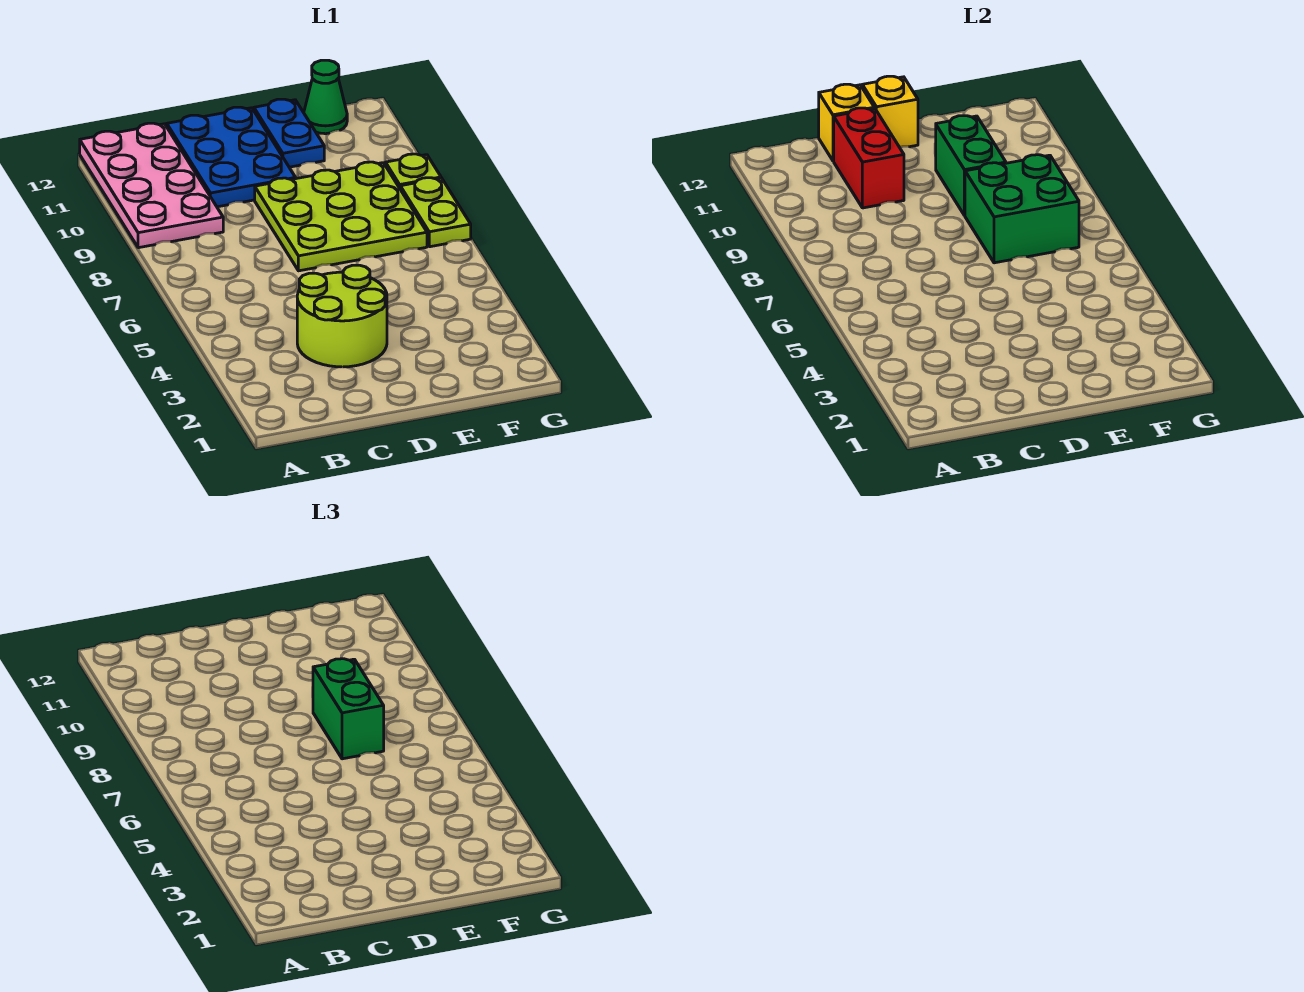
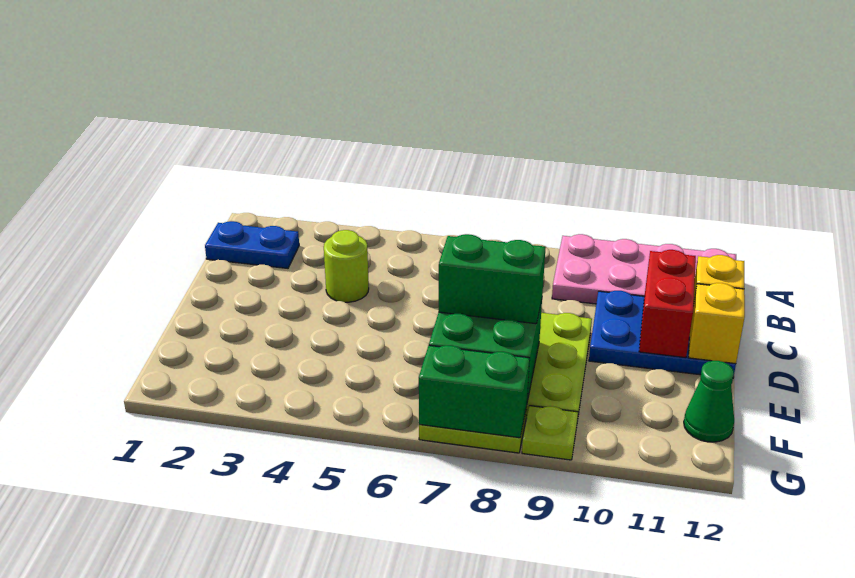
lime 2x2 round brick [297,265,387,367] -> lime 1x1 round brick [324,230,369,302]
red 1x2 brick [834,108,904,208] -> red 1x2 brick turned to [639,250,696,358]
green 1x2 brick [936,116,1006,216] -> green 1x2 brick moved to [419,345,530,438]
blue 1x2 plate [254,99,324,167] -> blue 1x2 plate moved to [205,221,299,268]

